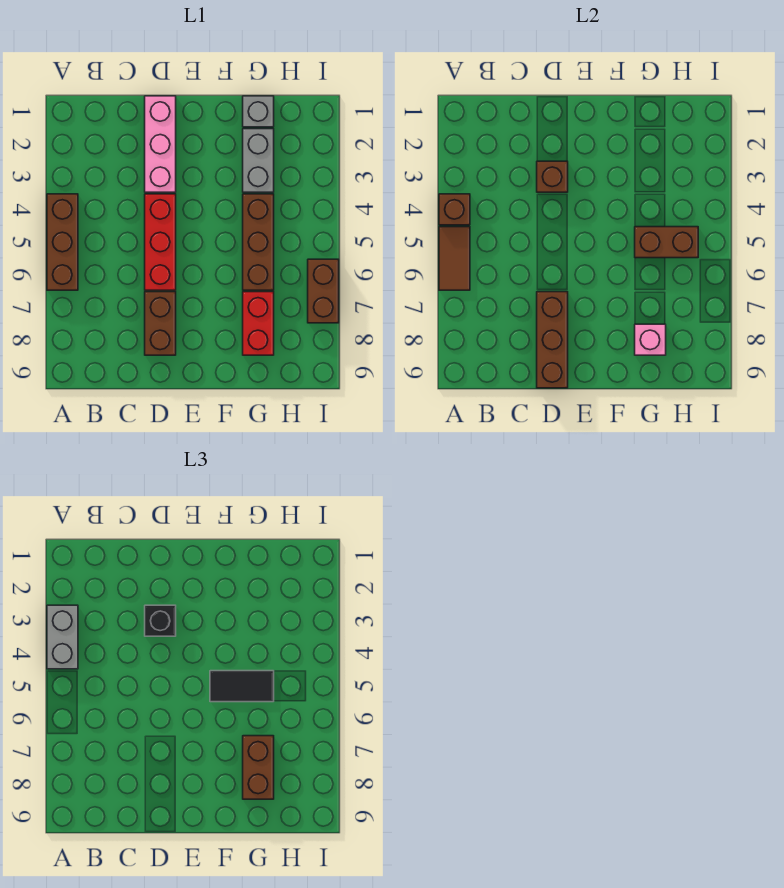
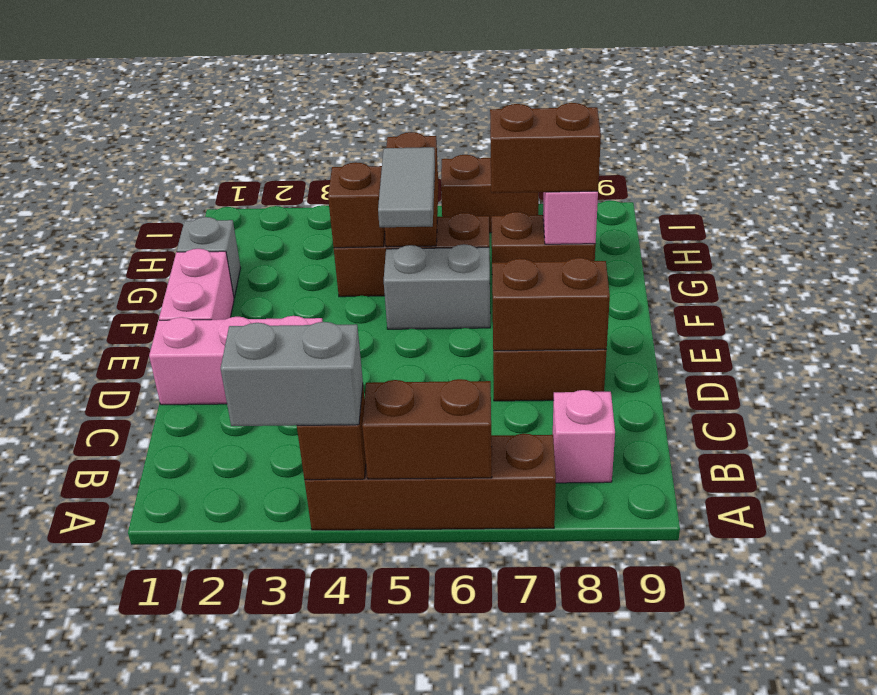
brown 1x3 brick [47,194,78,290] -> brown 1x4 brick [305,434,556,530]
brown 1x2 tile [439,227,470,290] -> brown 1x2 brick [362,379,492,479]
none -> pink 1x1 brick [553,390,615,483]
brown 1x1 brick [537,161,568,192] -> brown 1x1 brick moved to [328,162,385,248]
black 1x1 brick [145,605,176,636] -> none
red 1x3 brick [145,194,176,290] -> none
brown 1x3 brick [537,292,568,388] -> brown 1x2 brick [492,258,610,351]
none -> pink 1x2 brick [159,249,234,320]
black 1x2 tile [210,671,274,702] -> grey 1x2 tile [378,147,435,227]
grey 1x2 brick [243,129,274,192] -> grey 1x2 brick moved to [384,244,490,329]
red 1x2 brick [243,292,274,355] -> brown 1x2 brick [491,212,596,263]

